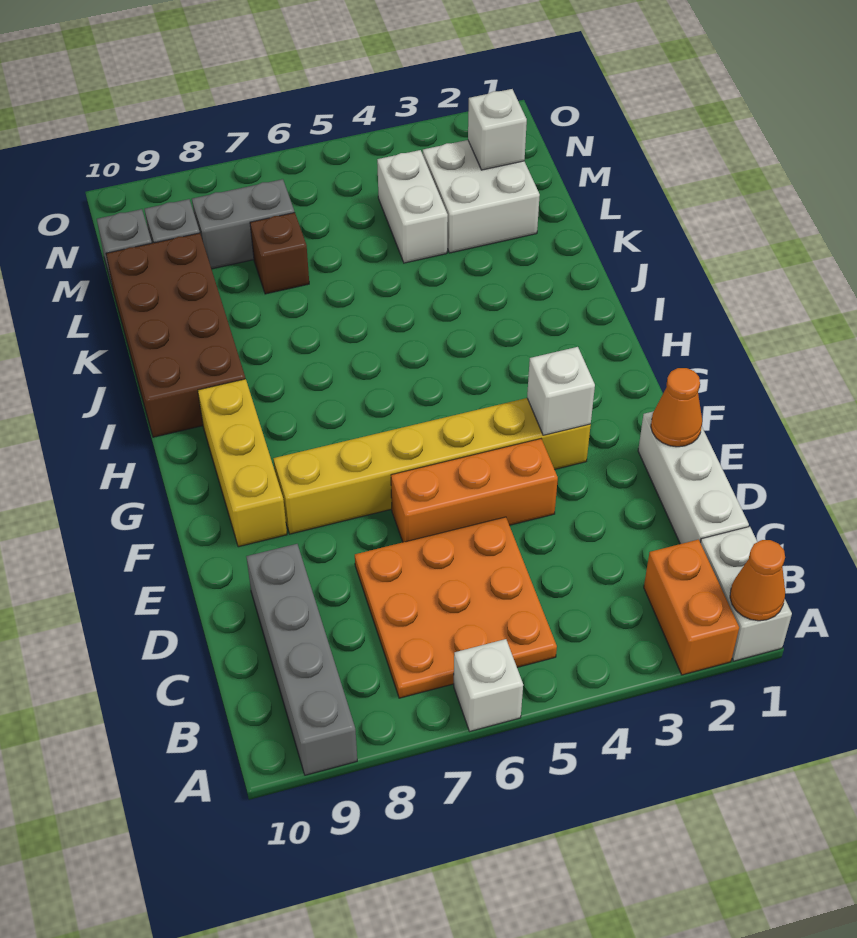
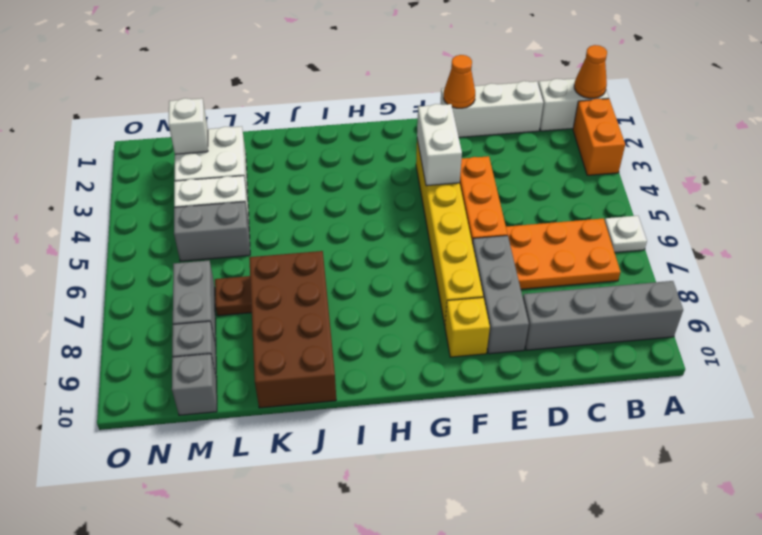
orange 1x2 brick [644,540,739,675] -> orange 1x2 brick turned to [573,99,625,175]
white 1x1 brick [454,639,523,731] -> white 1x1 plate [605,216,647,253]
orange 3x3 plate [355,517,557,698] -> orange 2x3 plate [506,218,620,289]
none -> grey 1x3 brick [472,235,529,354]
white 1x1 brick [527,347,595,435] -> white 1x2 brick [417,104,462,186]
yellow 1x3 brick [198,379,287,547] -> yellow 1x1 brick [445,297,490,357]
brown 2x4 brick [106,233,245,437] -> brown 2x4 brick turned to [249,251,336,408]
none -> grey 1x2 brick [174,202,250,261]
brown 1x1 brick [250,213,309,294] -> brown 1x1 plate [215,276,252,316]

